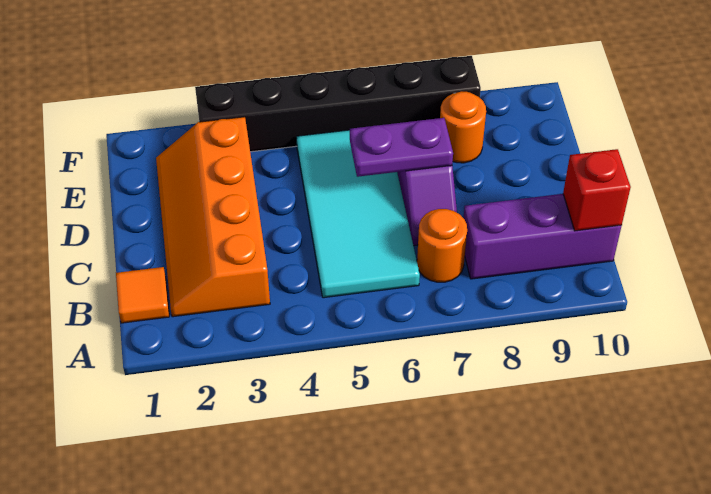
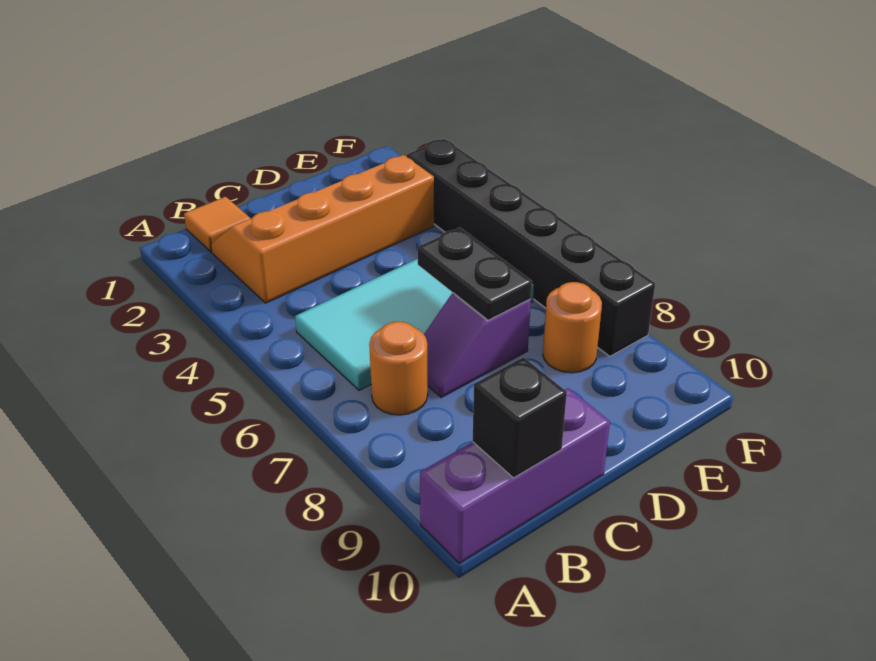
purple 1x3 brick [464,194,622,279] -> purple 1x3 brick turned to [420,388,610,563]
red 1x1 brick [563,149,631,231] -> black 1x1 brick [473,357,567,478]
purple 1x2 plate [350,118,453,177] -> black 1x2 plate [418,228,532,320]

